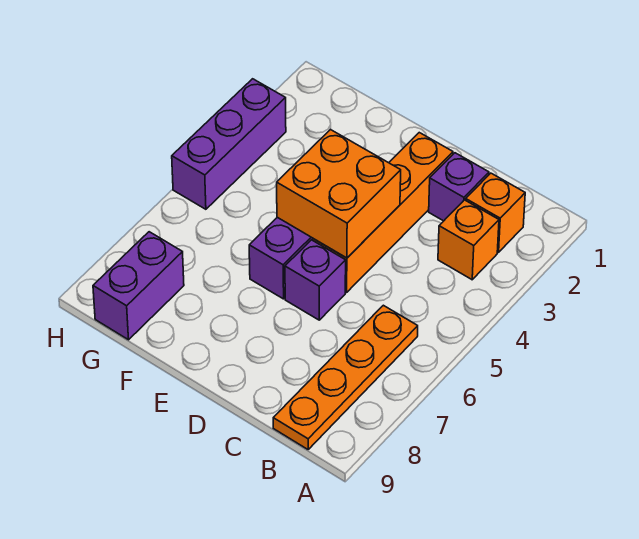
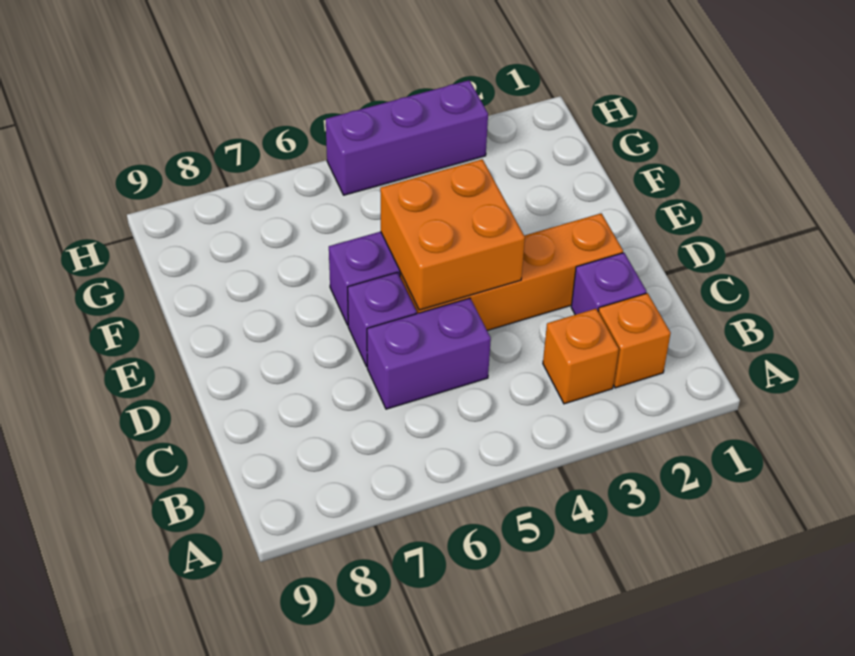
orange 1x4 plate [273,305,418,449] -> none
purple 1x2 brick [93,232,184,340] -> purple 1x2 brick moved to [367,298,491,409]

